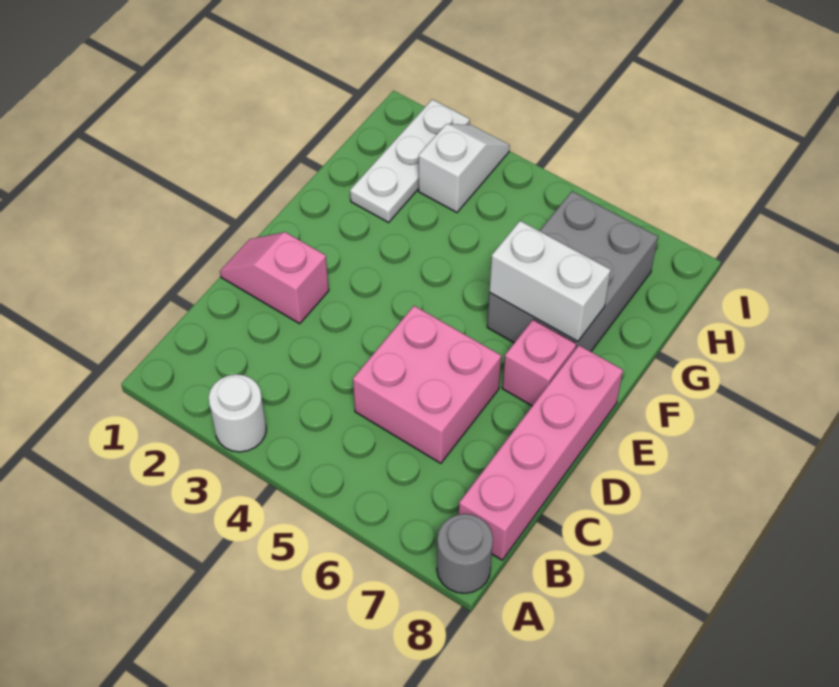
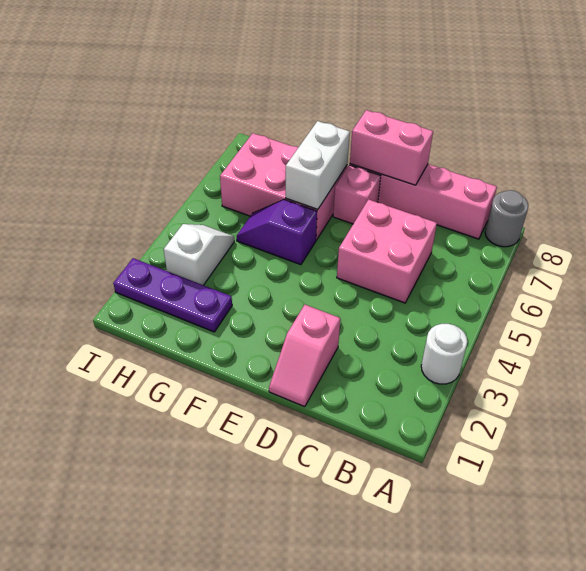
none -> pink 1x2 brick [350,110,433,185]
none -> purple 1x2 slope [237,200,317,265]
grey 2x3 brick [487,191,658,352] -> pink 2x3 brick [220,133,347,240]
white 1x3 plate [350,99,470,222] -> purple 1x3 plate [113,258,232,332]
white 1x2 slope [419,124,510,212] -> white 1x2 slope turned to [164,224,234,285]

